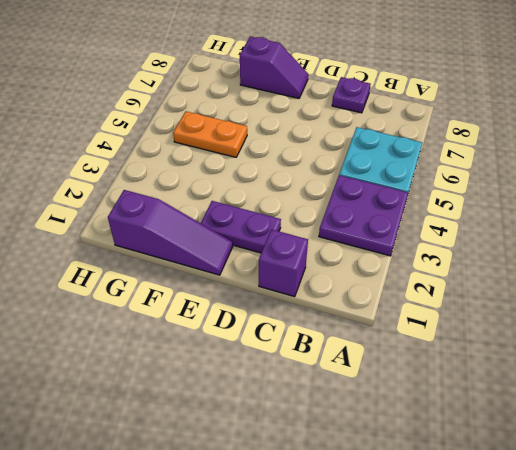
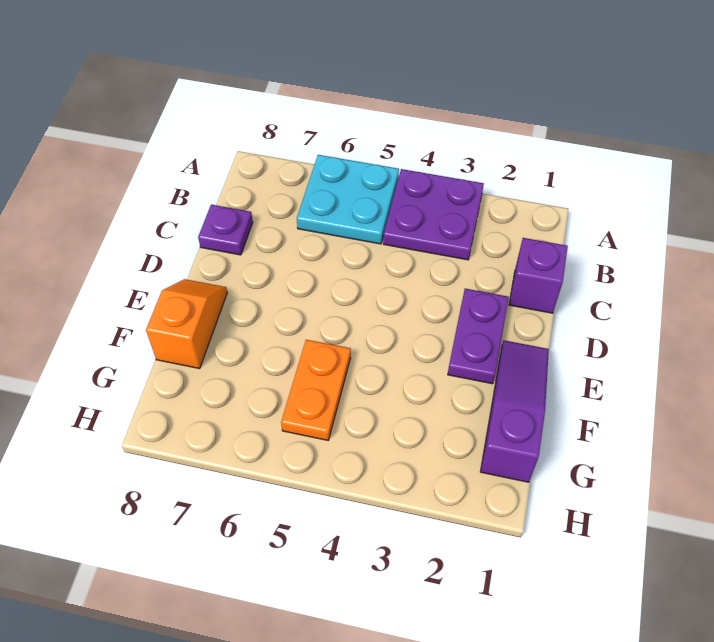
purple 1x2 slope [240,37,308,98] -> orange 1x2 slope [146,279,227,369]

